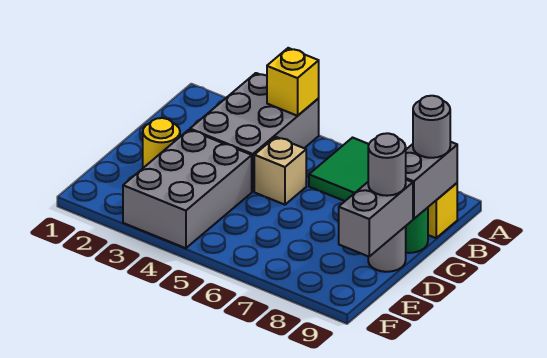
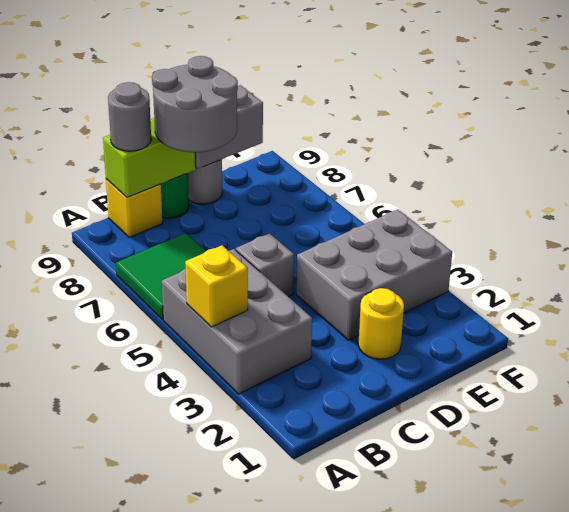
grey 2x3 brick [190,73,319,192] -> grey 2x3 brick turned to [162,249,312,394]
grey 1x2 brick [406,142,457,219] -> lime 1x2 brick [103,118,196,197]
tan 1x1 brick [254,137,306,205] -> grey 1x1 brick [236,233,294,297]
grey 1x1 round brick [368,133,406,196] -> grey 2x2 round brick [152,56,238,152]

